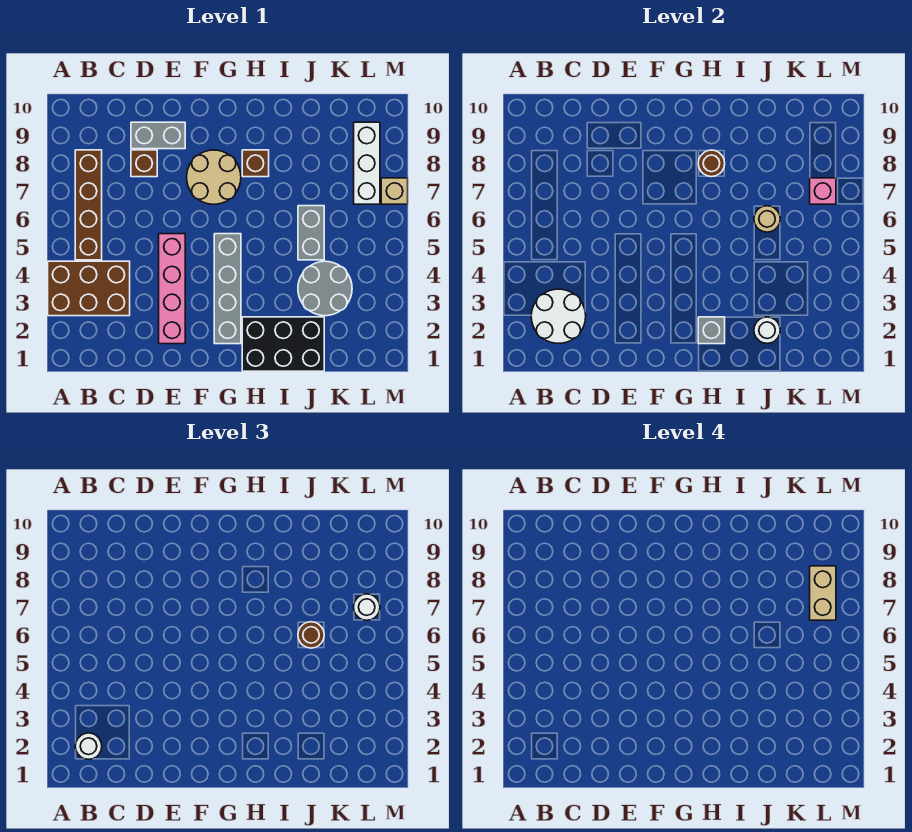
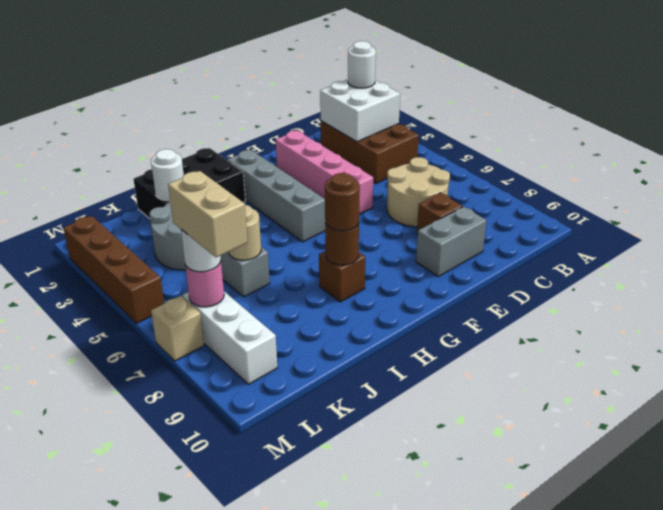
brown 2x3 brick [48,261,130,316] -> brown 2x3 brick turned to [321,121,419,184]
white 2x2 round brick [531,289,586,343] -> white 2x2 brick [320,79,400,142]
brown 1x4 brick [75,150,102,260] -> brown 1x4 brick moved to [63,216,164,323]
tan 2x2 round brick [187,150,241,204] -> tan 2x2 round brick moved to [387,157,450,227]
grey 1x1 brick [698,317,725,344] -> none
brown 1x1 round brick [298,622,324,648] -> brown 1x1 round brick moved to [325,173,360,231]
pink 1x1 brick [810,178,836,204] -> pink 1x1 round brick [185,261,224,307]

